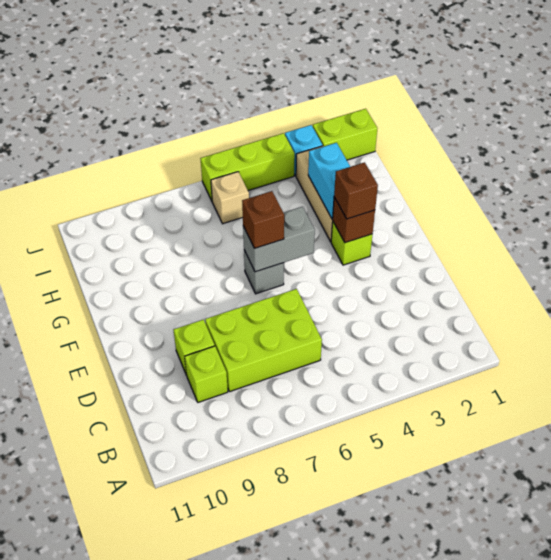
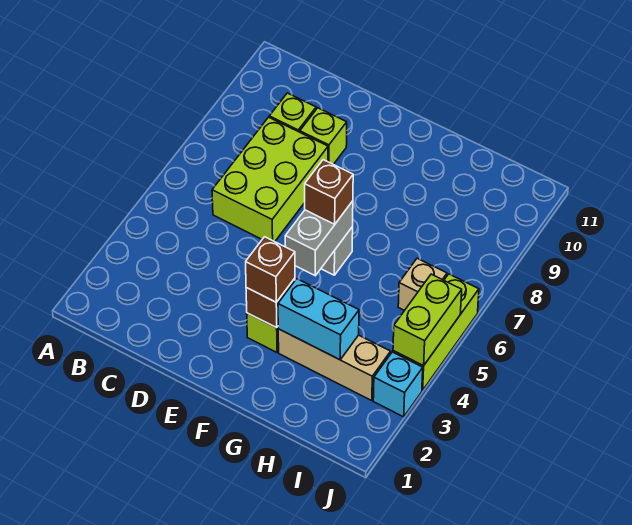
lime 1x2 brick [313,109,377,160] -> lime 1x2 brick moved to [393,274,462,366]

